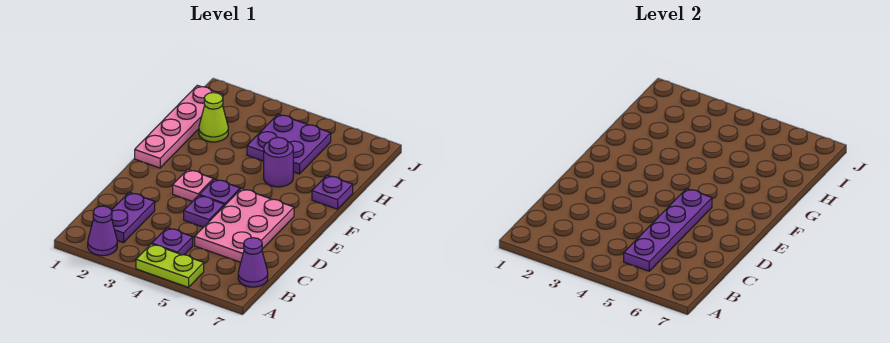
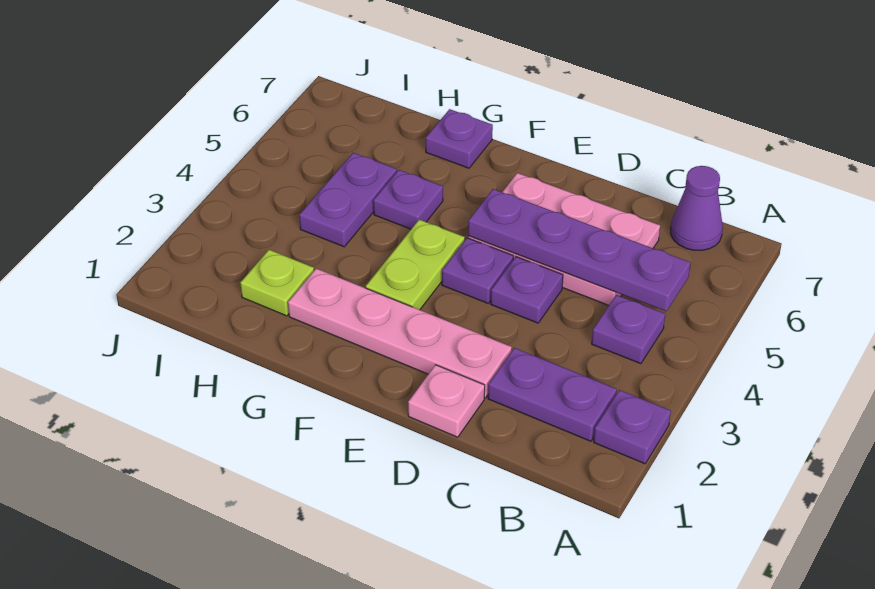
purple 1x1 cone [88,206,117,256] -> purple 1x1 plate [594,390,671,464]
lime 1x2 plate [136,244,204,287] -> lime 1x2 plate moved to [366,220,465,310]
pink 1x1 plate [173,170,213,201] -> pink 1x1 plate moved to [408,365,485,437]
pink 1x4 plate [135,85,223,168] -> pink 1x4 plate moved to [288,269,512,398]
purple 1x1 round brick [264,137,293,187] -> purple 1x1 plate [373,170,443,229]
lime 1x1 cone [199,93,228,142] -> lime 1x1 plate [240,250,314,316]
purple 2x2 plate [247,114,331,174] -> purple 1x2 plate [299,153,397,247]

